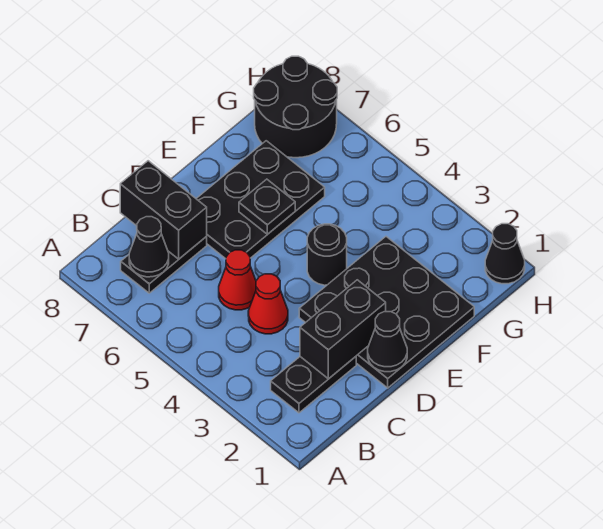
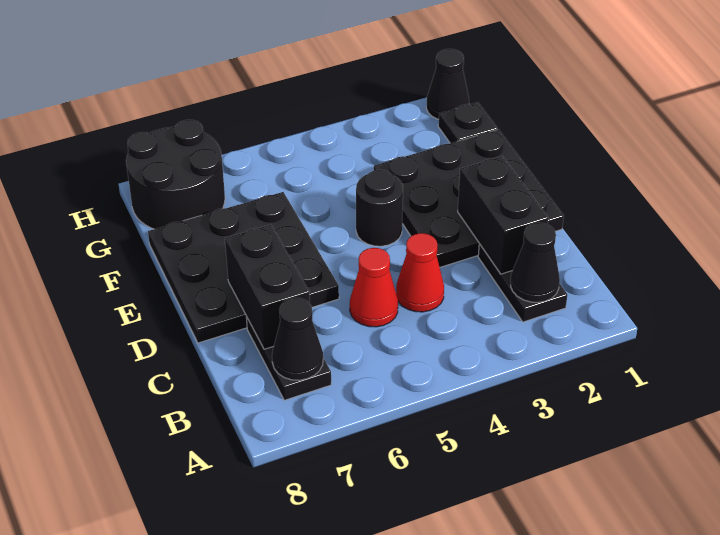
black 1x2 brick [120,161,207,259] -> black 1x2 brick turned to [225,225,310,349]
black 1x1 cone [368,312,407,372] -> black 1x1 cone moved to [511,223,560,302]
black 2x3 plate [196,141,325,259] -> black 3x3 plate [148,192,339,343]
black 1x1 plate [239,179,295,234] -> black 1x1 plate moved to [438,102,498,143]

